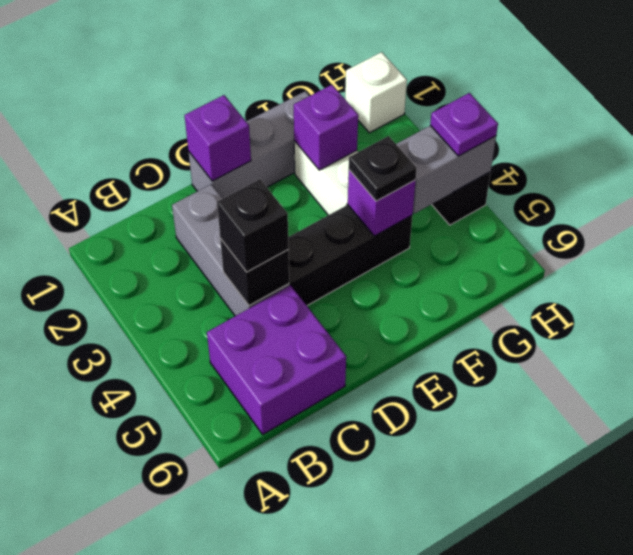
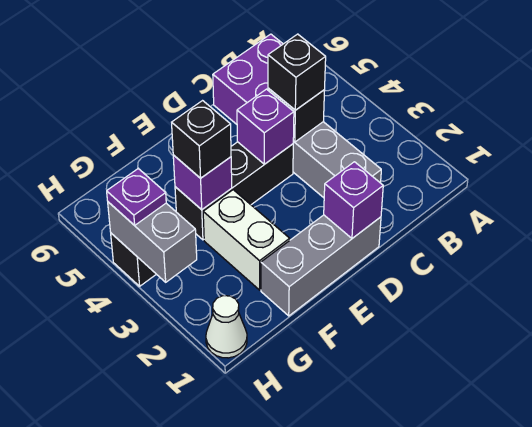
purple 1x1 brick [294,85,358,170] -> purple 1x1 brick moved to [237,89,294,164]
black 1x1 plate [349,136,417,201] -> black 1x1 brick [172,101,231,178]
grey 1x2 brick [396,126,496,214] -> grey 1x2 brick turned to [108,202,197,282]
white 1x1 brick [345,52,407,133] -> white 1x1 cone [206,296,247,358]

